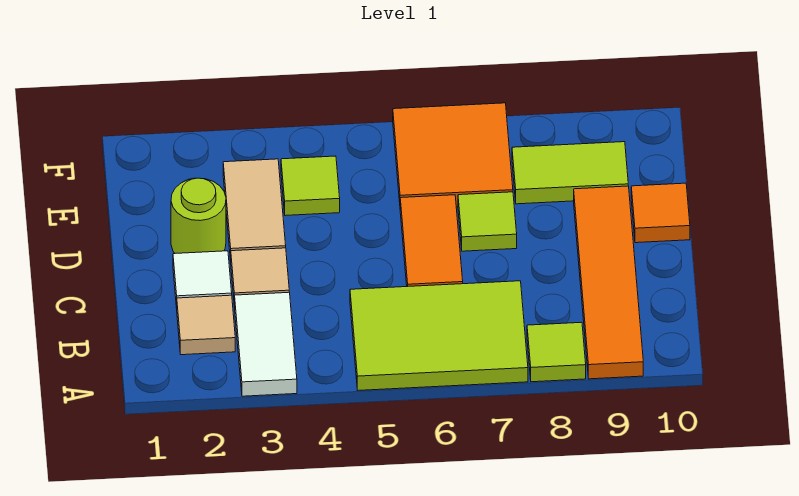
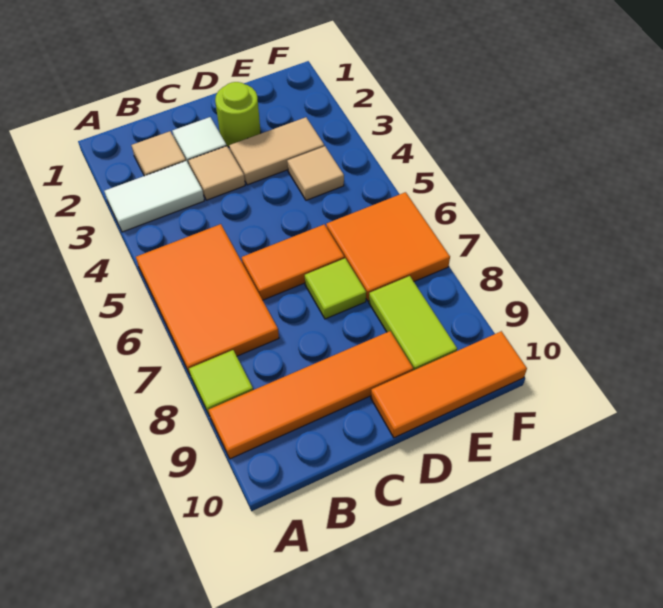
lime 2x3 tile [350,281,528,390] -> orange 2x3 tile [136,224,279,376]
orange 1x1 tile [631,183,690,243] -> orange 1x3 tile [371,331,527,438]
lime 1x1 tile [281,156,340,216] -> tan 1x1 tile [287,146,344,200]

